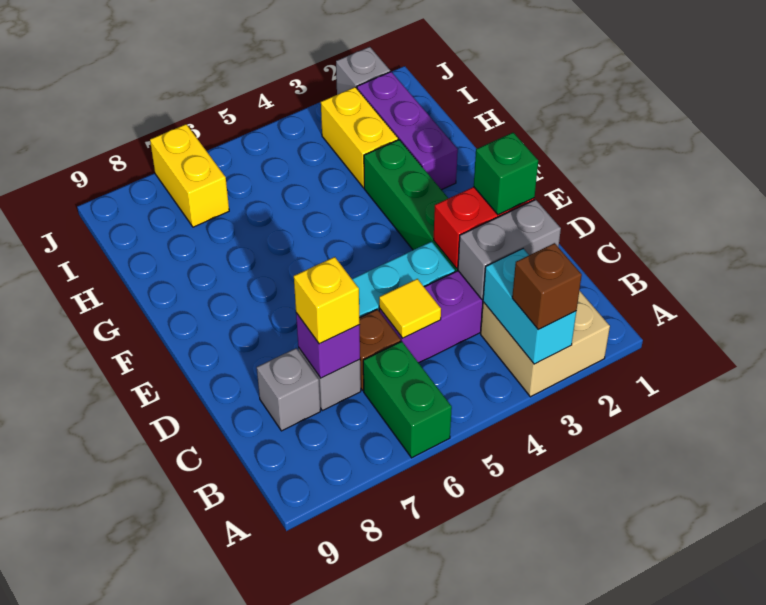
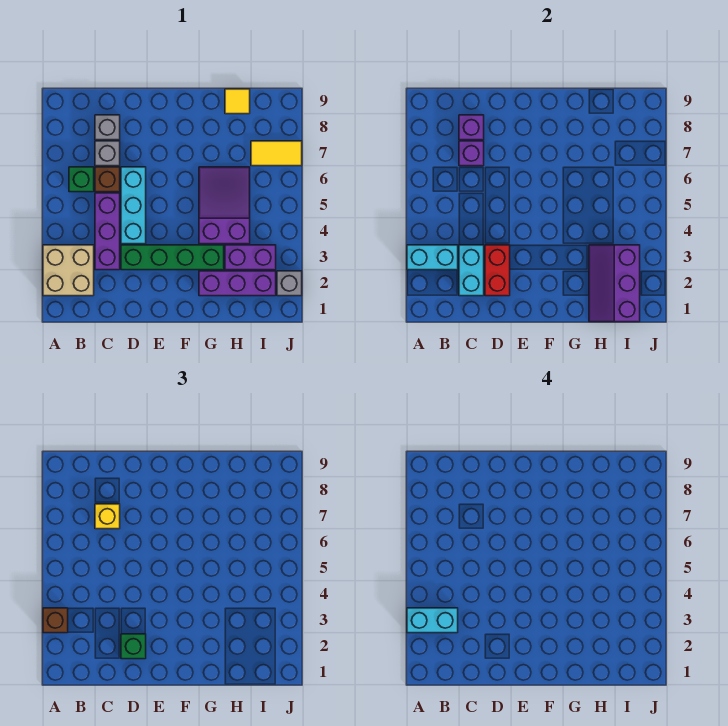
none -> cyan 1x2 brick [407,608,458,633]
green 1x2 brick [363,341,452,458] -> green 1x1 brick [69,167,94,192]
grey 1x2 brick [458,200,561,300] -> cyan 1x2 brick [459,245,484,296]
yellow 1x1 tile [379,279,441,338] -> yellow 1x1 tile moved to [225,89,250,114]
none -> purple 1x1 brick [459,115,484,140]
none -> purple 2x3 slope [199,167,250,244]
none -> purple 2x3 slope [589,245,640,322]
yellow 1x2 brick [321,87,398,188] -> purple 1x2 brick [225,245,276,270]
yellow 1x2 brick [150,124,229,227] -> yellow 1x2 tile [251,141,302,166]

